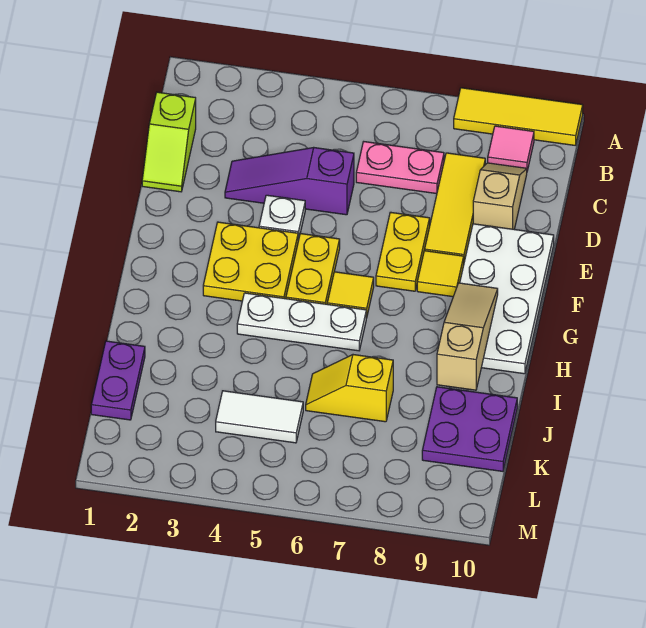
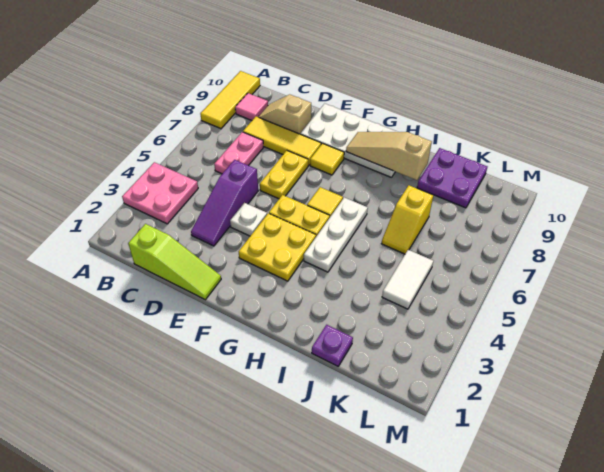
none -> pink 2x2 plate [122,162,198,224]
lime 1x2 slope [142,92,196,192] -> lime 1x3 slope [128,224,221,300]
yellow 1x2 plate [376,212,430,291] -> yellow 1x2 plate turned to [260,151,308,199]
purple 1x2 plate [91,341,145,420] -> purple 1x1 plate [312,325,353,366]

